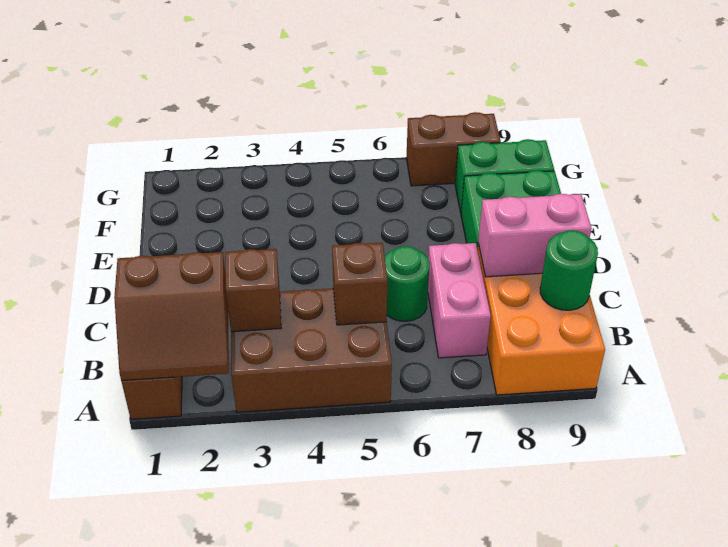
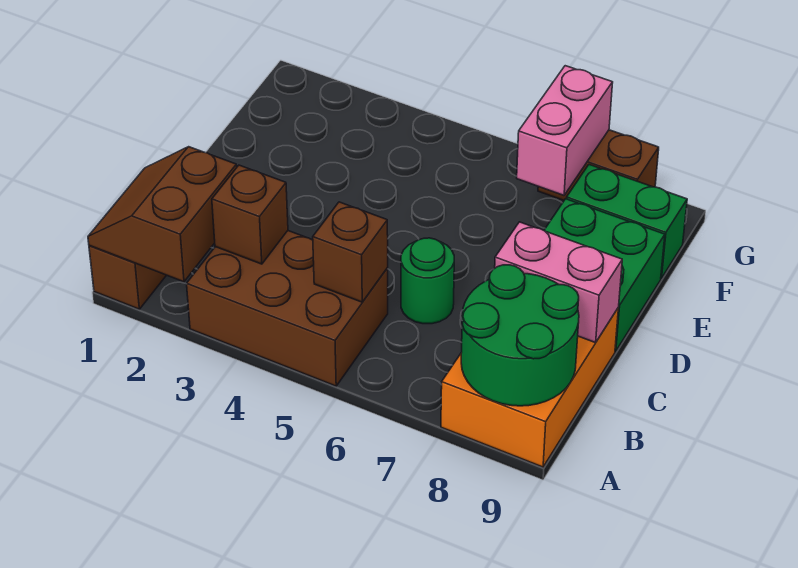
brown 2x2 slope [114,252,229,381] -> brown 2x2 slope turned to [88,147,237,282]
pink 1x2 brick [428,243,491,358] -> pink 1x2 brick moved to [517,66,613,195]
green 1x1 round brick [540,230,598,310] -> green 2x2 round brick [461,265,579,406]

